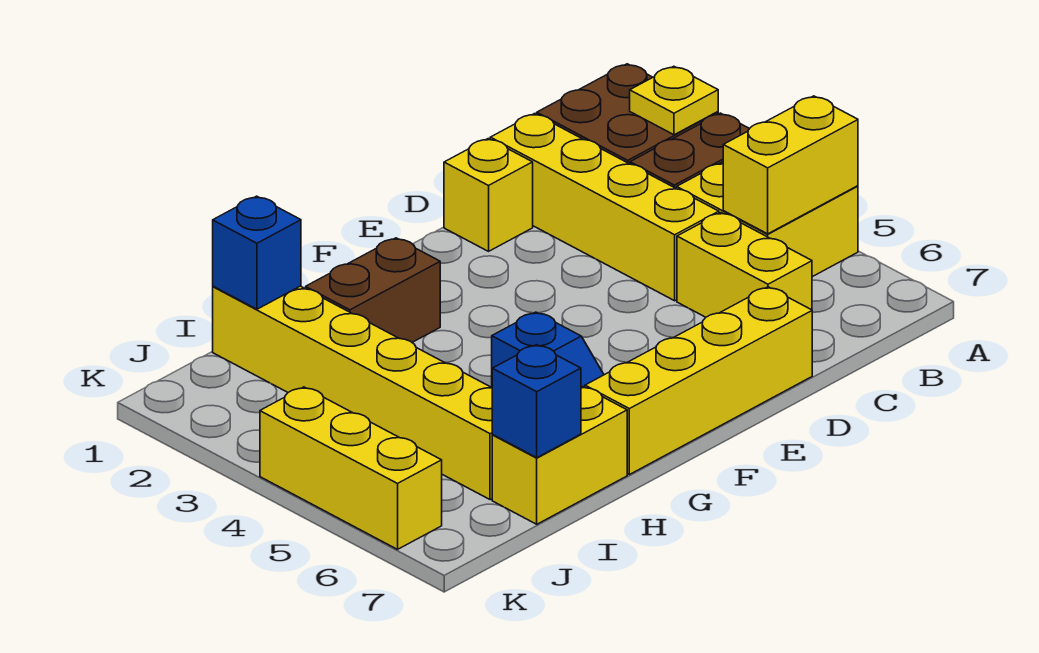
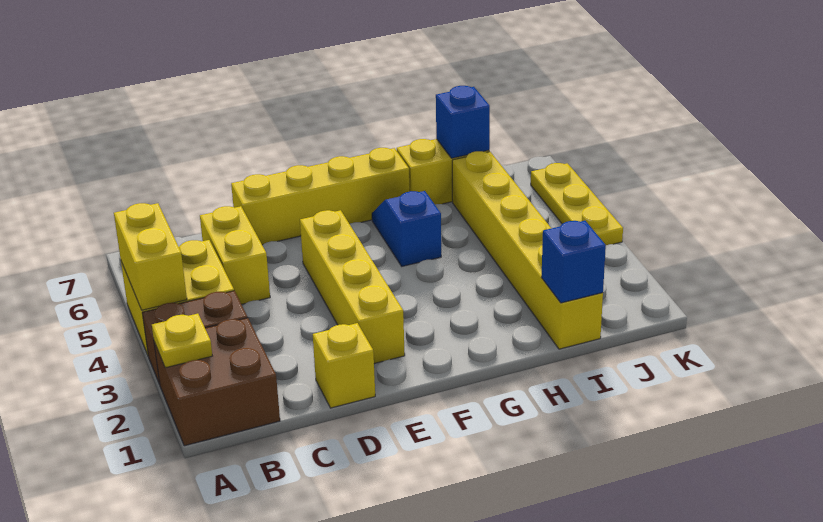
yellow 1x2 brick [723,96,858,234] -> yellow 1x2 brick turned to [114,203,187,310]
yellow 1x4 brick [490,114,719,301] -> yellow 1x4 brick moved to [300,210,405,364]
brown 1x2 brick [306,238,440,342] -> none
yellow 1x3 brick [260,387,442,549] -> yellow 1x3 plate [531,163,623,245]

